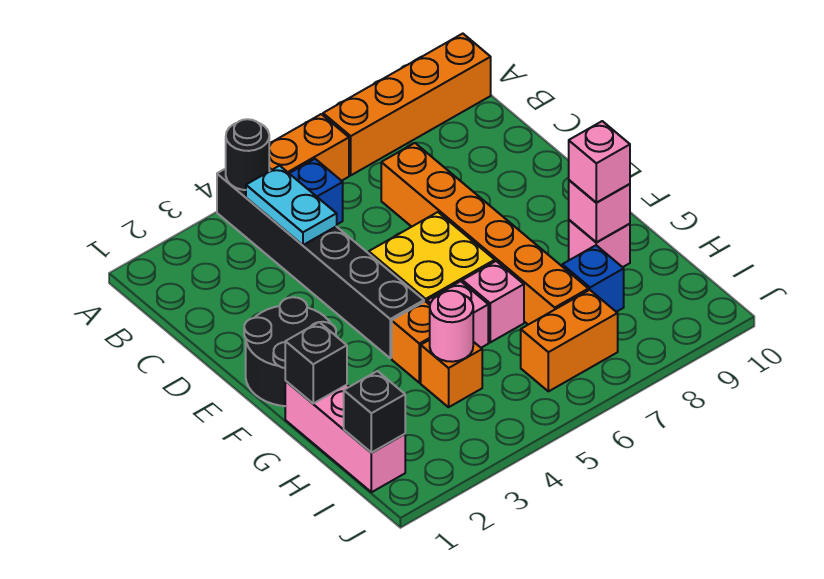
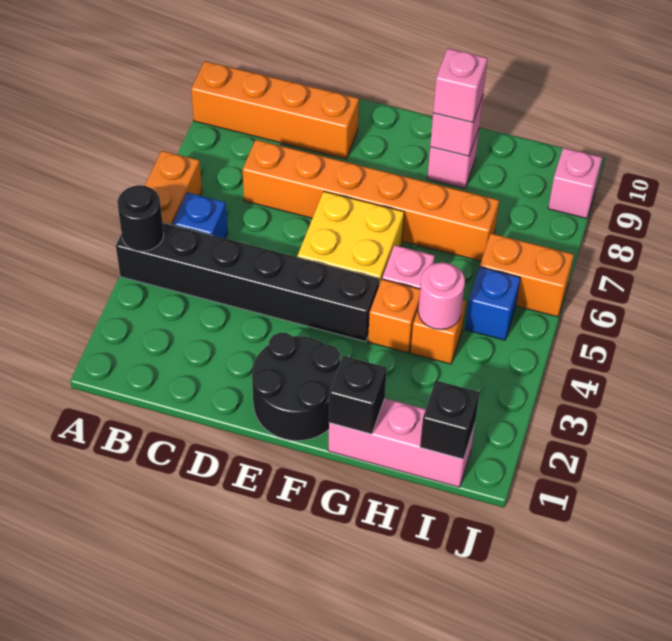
orange 1x4 brick [323,34,491,175] -> orange 1x4 brick turned to [191,61,359,159]
cyan 1x2 plate [246,166,337,245] -> none
pink 1x1 brick [462,261,524,342] -> pink 1x1 brick moved to [548,148,602,218]
blue 1x1 brick [562,245,624,312] -> blue 1x1 brick moved to [465,267,520,340]
orange 1x2 brick [521,290,618,391] -> orange 1x2 brick turned to [480,233,574,317]

